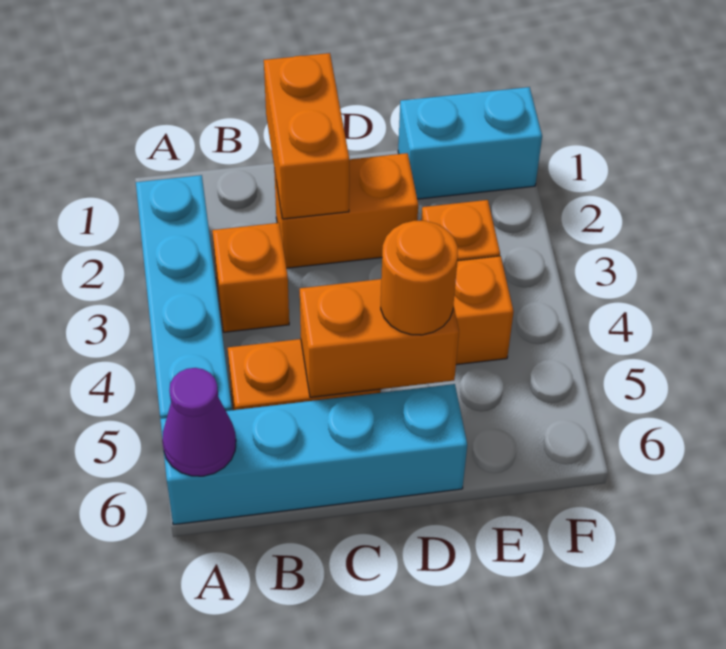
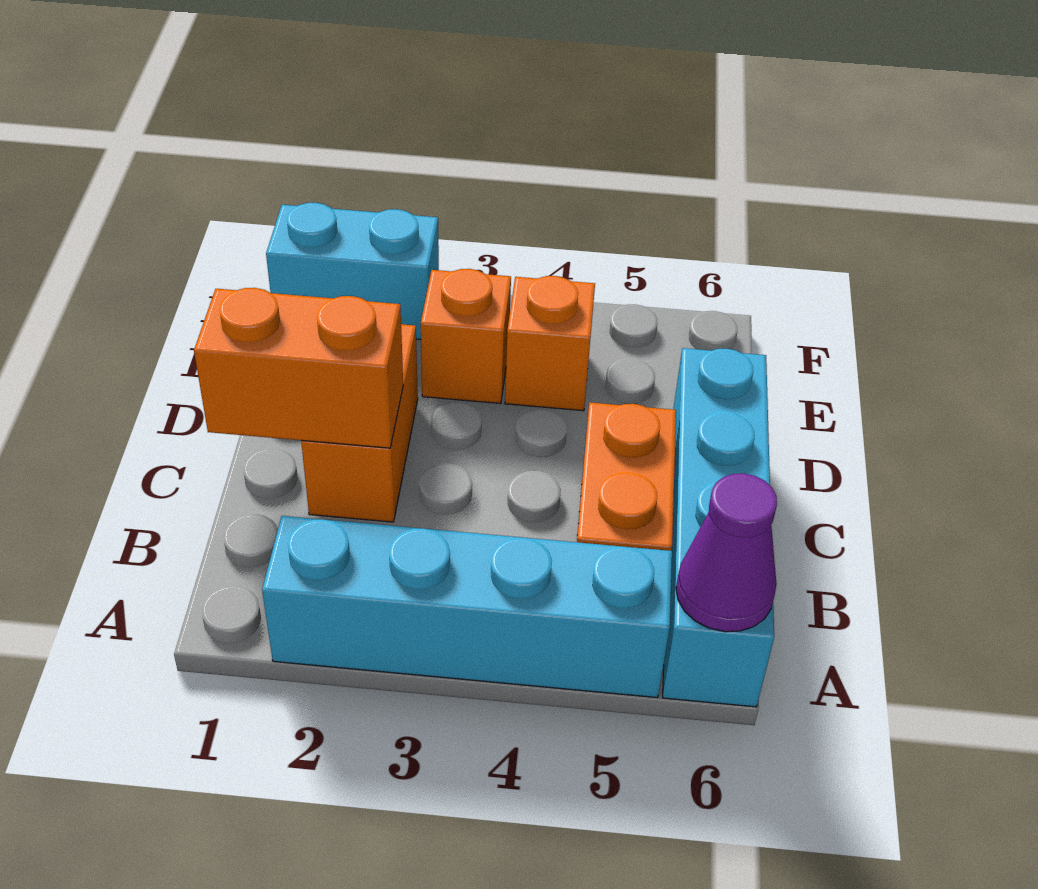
orange 1x1 brick [212,223,289,332] -> none
orange 1x2 brick [300,279,459,397] -> none
orange 1x1 round brick [381,221,458,335] -> none
cyan 1x2 brick [398,87,542,199] -> cyan 1x2 brick turned to [266,203,439,340]

